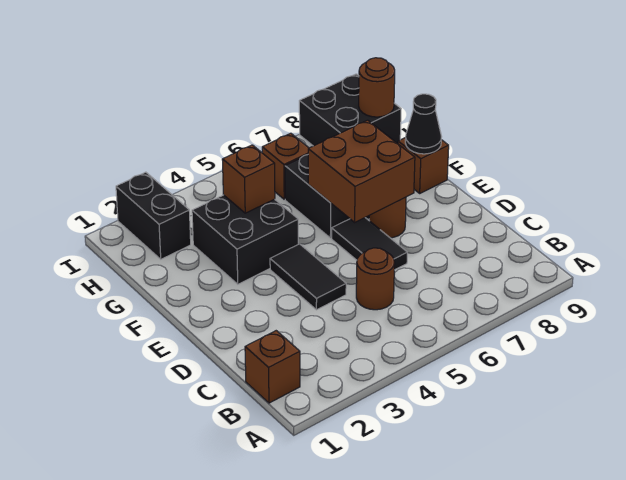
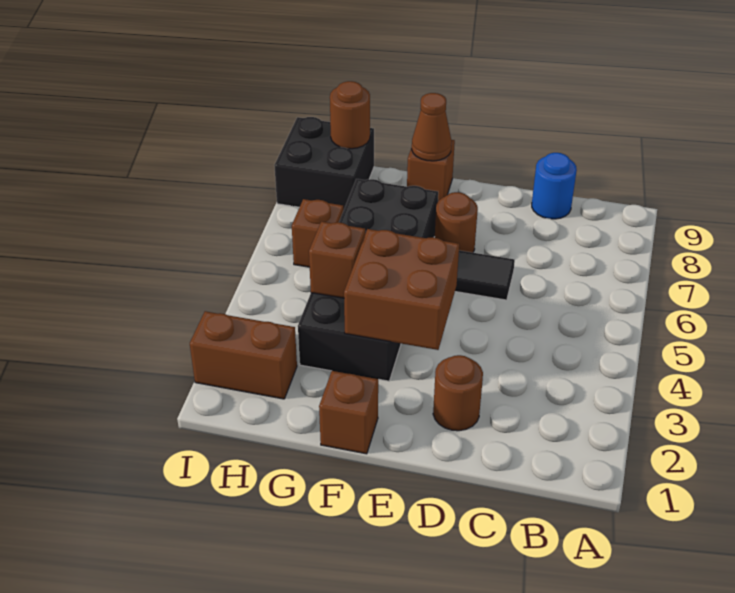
brown 1x1 brick [245,331,300,403] -> brown 1x1 brick moved to [319,371,378,454]
brown 1x1 round brick [356,248,395,310] -> brown 1x1 round brick moved to [433,355,483,431]
none -> blue 1x1 round brick [532,153,577,219]
black 1x2 tile [270,244,346,310] -> none
brown 2x2 brick [308,120,415,222] -> brown 2x2 brick moved to [344,229,459,350]
black 1x1 cone [405,94,442,154] -> brown 1x1 cone [412,93,452,161]
black 1x2 brick [116,172,191,259] -> brown 1x2 brick [190,311,297,399]

